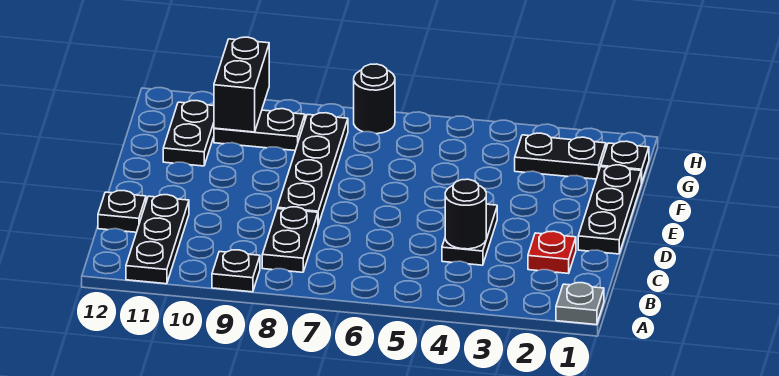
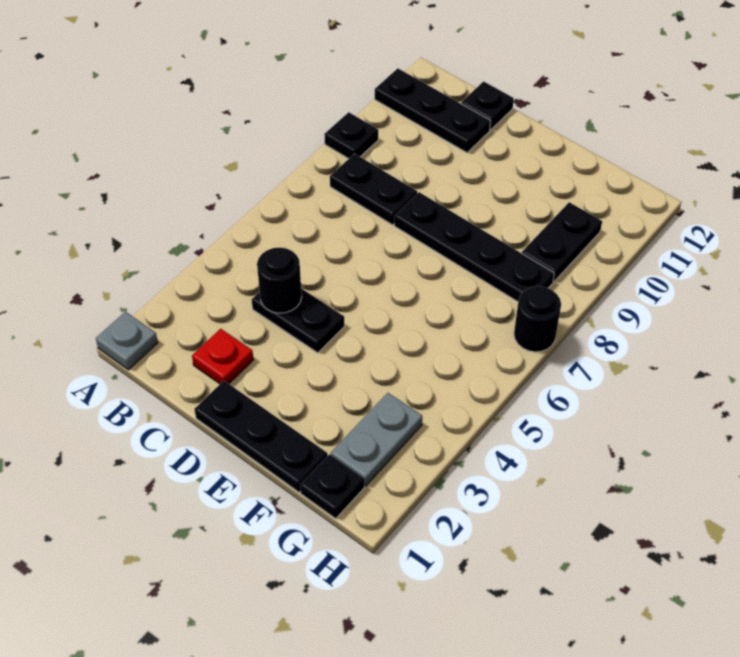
black 1x2 plate [163,101,214,166] -> none
black 1x2 plate [515,133,606,179] -> grey 1x2 plate [331,393,422,486]
black 1x2 brick [214,37,269,132] -> none

